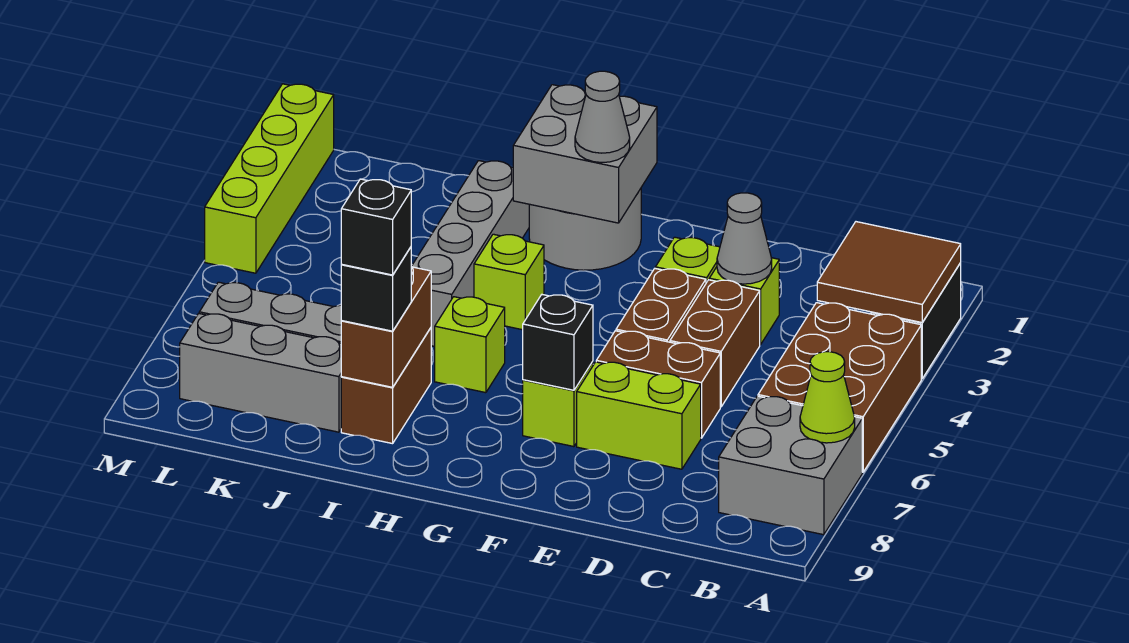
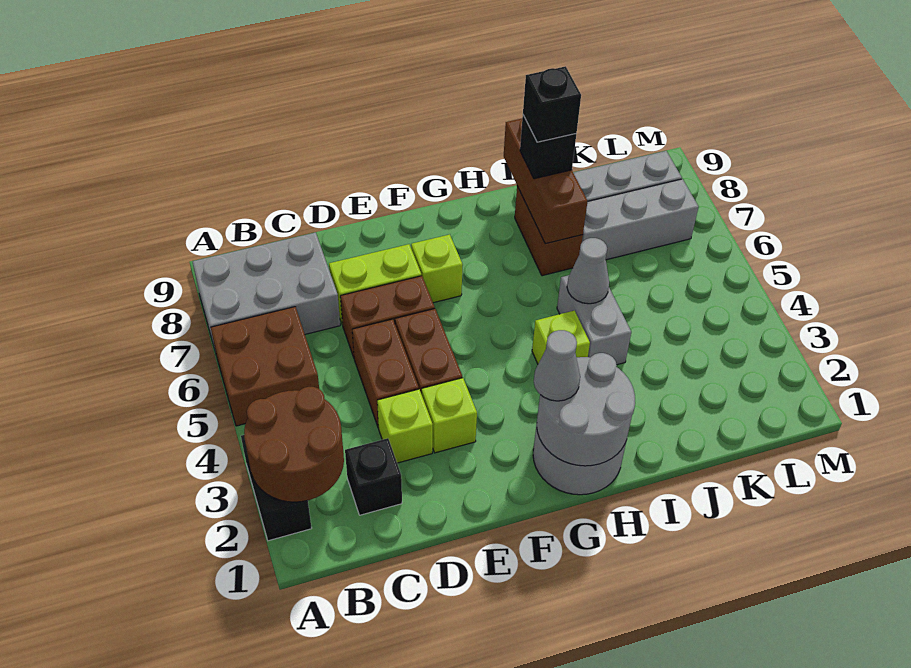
brown 2x2 tile [817,222,961,323] -> brown 2x2 round brick [244,387,344,502]
brown 2x3 brick [758,303,921,472] -> brown 2x2 brick [211,307,319,426]
grey 2x2 brick [719,396,862,535] -> grey 2x3 brick [192,232,340,352]
lime 1x1 cone [800,352,855,443] -> none
grey 1x1 cone [717,193,772,284] -> grey 1x1 cone moved to [567,238,609,304]
black 1x1 brick [523,295,593,390] -> black 1x1 brick moved to [345,438,402,515]
grey 2x2 brick [513,85,657,223] -> grey 2x2 round brick [537,353,635,466]
lime 1x1 brick [435,297,505,393] -> none
grey 1x4 brick [412,161,529,346] -> grey 1x2 brick [557,275,631,365]
brown 1x2 brick [341,266,431,387] -> brown 1x3 brick [504,119,588,244]
lime 1x4 brick [205,84,334,273] -> none

